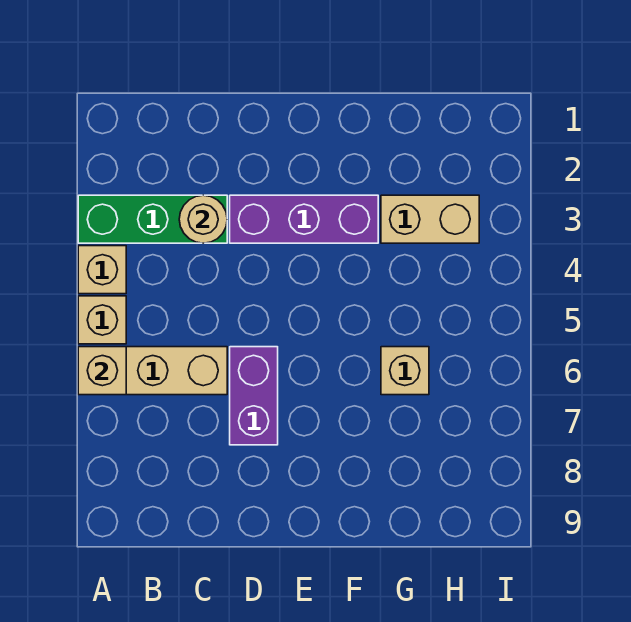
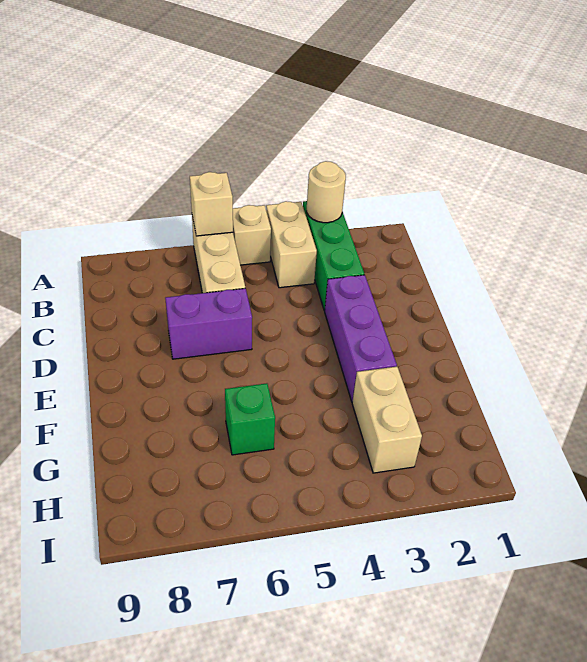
tan 1x1 brick [78,246,126,294] -> tan 1x2 brick [266,201,317,288]
tan 1x1 round brick [179,195,227,243] -> tan 1x1 round brick moved to [307,161,346,223]
tan 1x1 brick [381,347,429,395] -> green 1x1 brick [225,383,275,455]

